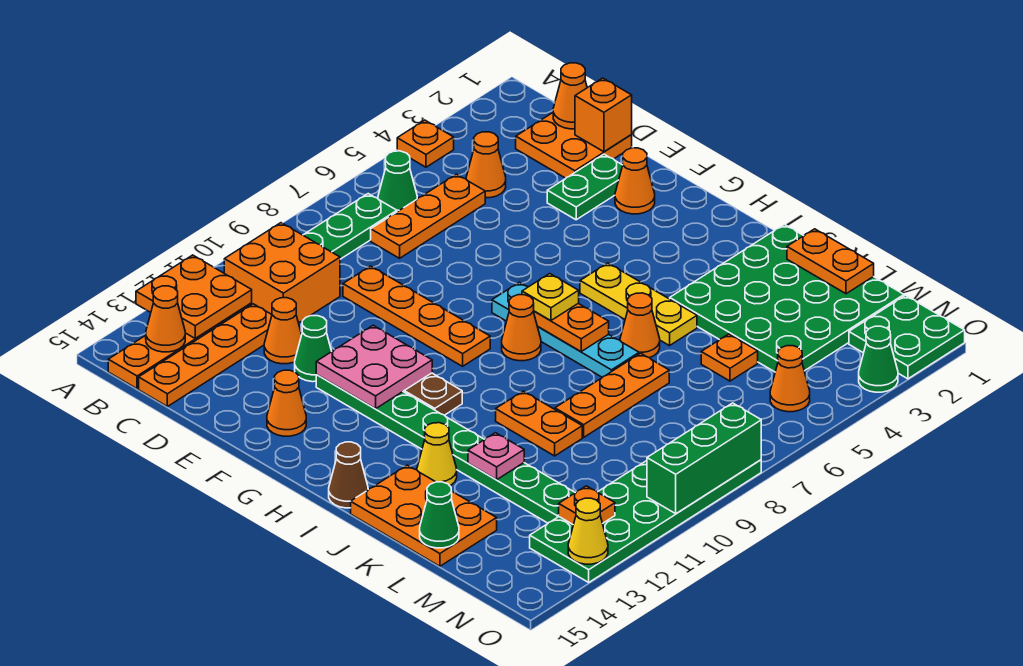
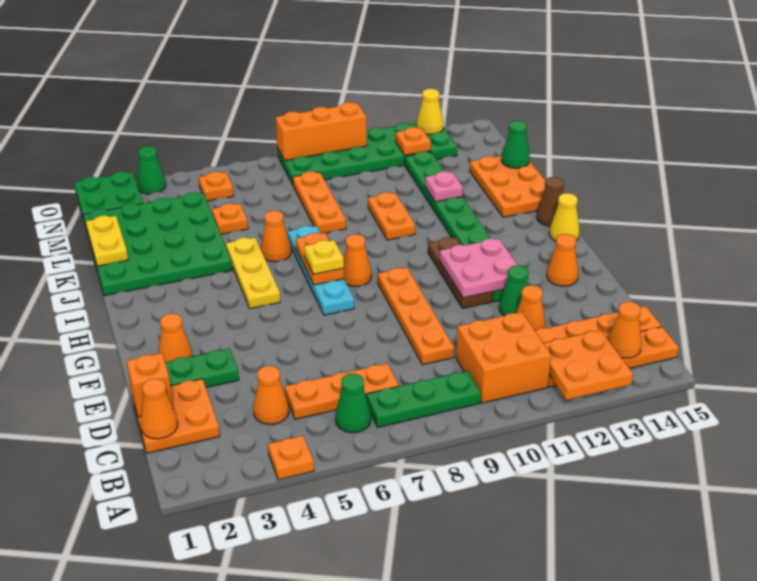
yellow 1x1 cone [417,423,457,486] -> yellow 1x1 cone moved to [549,193,580,241]
orange 1x2 plate [787,229,874,294] -> yellow 1x2 plate [86,216,128,266]
orange 1x3 plate [555,353,669,437] -> orange 1x3 plate turned to [293,172,346,233]
orange 1x1 cone [770,346,810,412] -> orange 1x1 plate [199,172,234,201]
green 1x3 brick [647,403,761,514] -> orange 1x3 brick [276,102,367,161]

